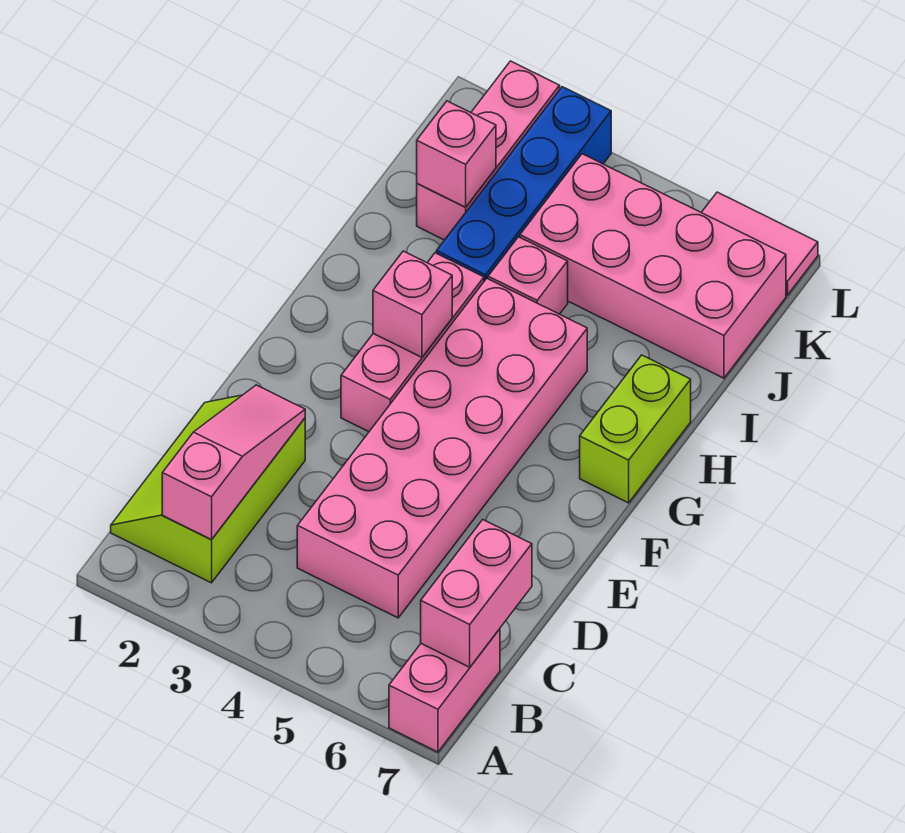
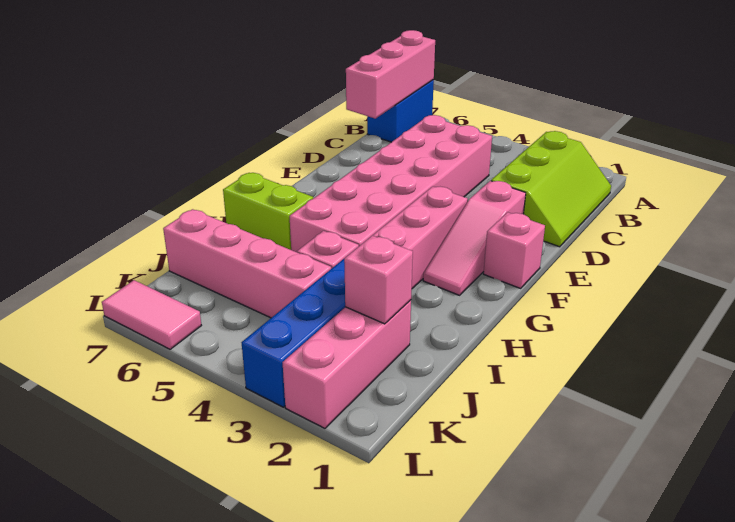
pink 1x2 brick [389,629,500,752] -> blue 1x2 brick [367,80,434,142]
pink 1x3 slope [162,385,305,540] -> pink 1x3 slope moved to [423,181,526,295]
pink 1x2 brick [421,520,532,667] -> pink 1x3 brick [346,30,435,118]
pink 1x1 brick [373,251,452,357] -> pink 1x1 brick moved to [484,212,545,288]
lime 1x2 brick [580,355,691,503] -> lime 1x2 brick turned to [223,173,313,250]
pink 2x4 brick [520,154,786,378] -> pink 1x4 brick [163,209,331,318]

